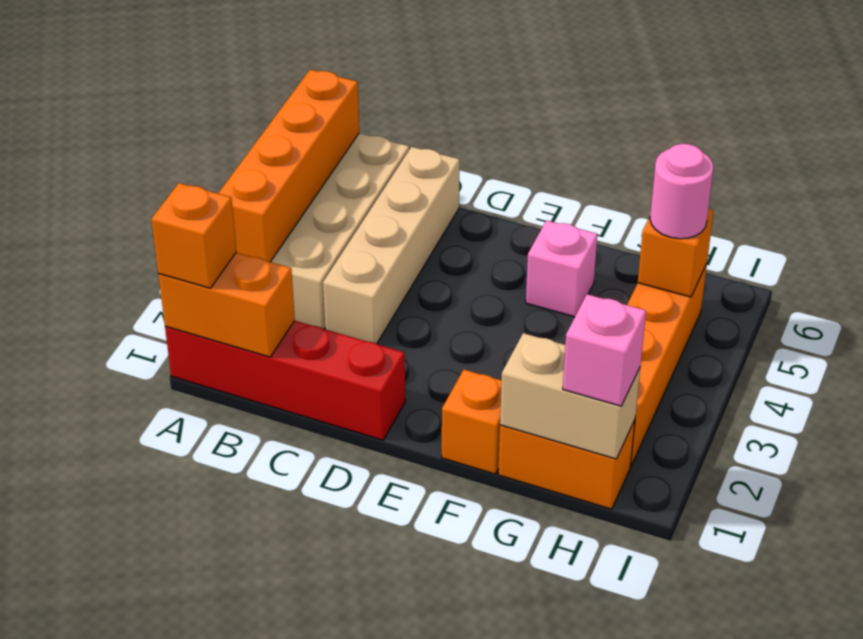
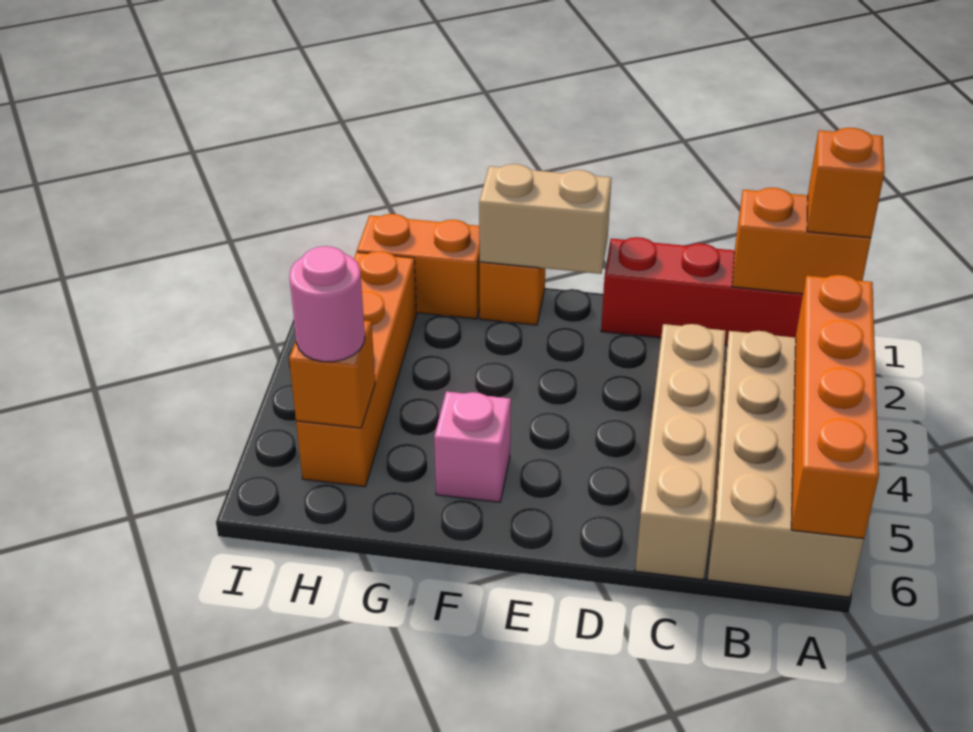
tan 1x2 brick [500,333,640,459] -> tan 1x2 brick moved to [479,164,612,274]
pink 1x1 brick [563,294,646,406] -> none

